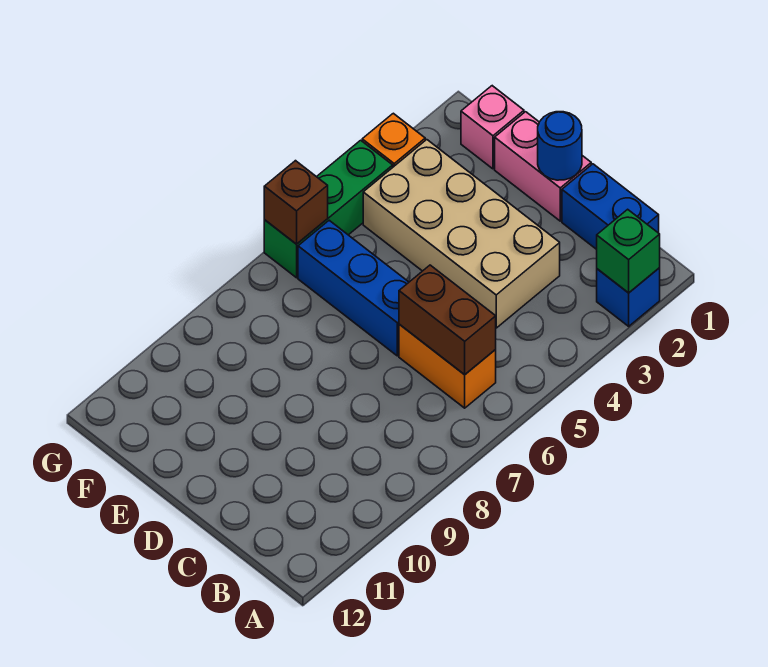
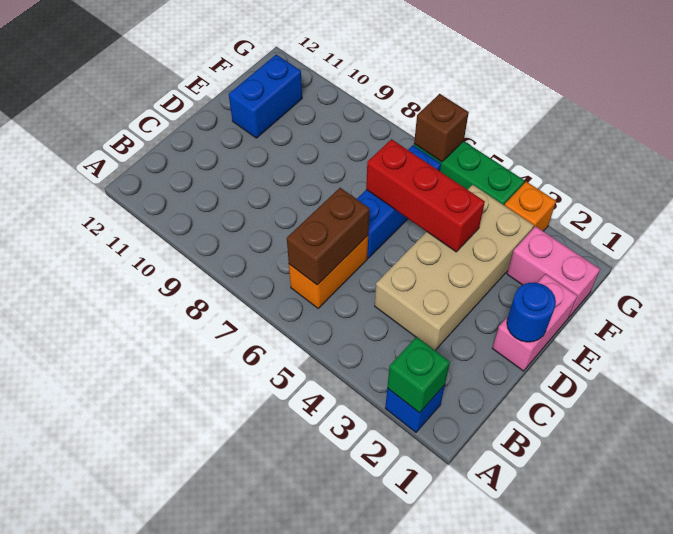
blue 1x2 brick [562,164,659,249] -> blue 1x2 brick moved to [229,55,302,138]
none -> red 1x3 brick [366,139,485,252]
pink 1x1 brick [461,86,524,169] -> pink 1x2 brick [507,226,600,317]

